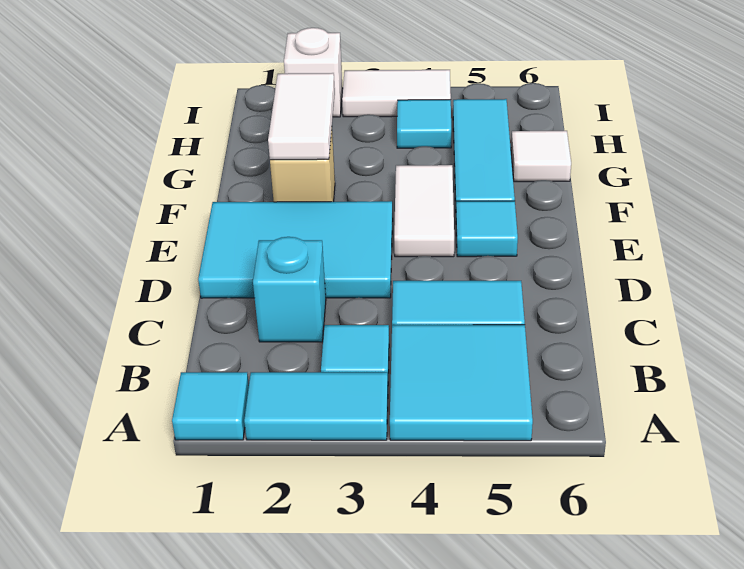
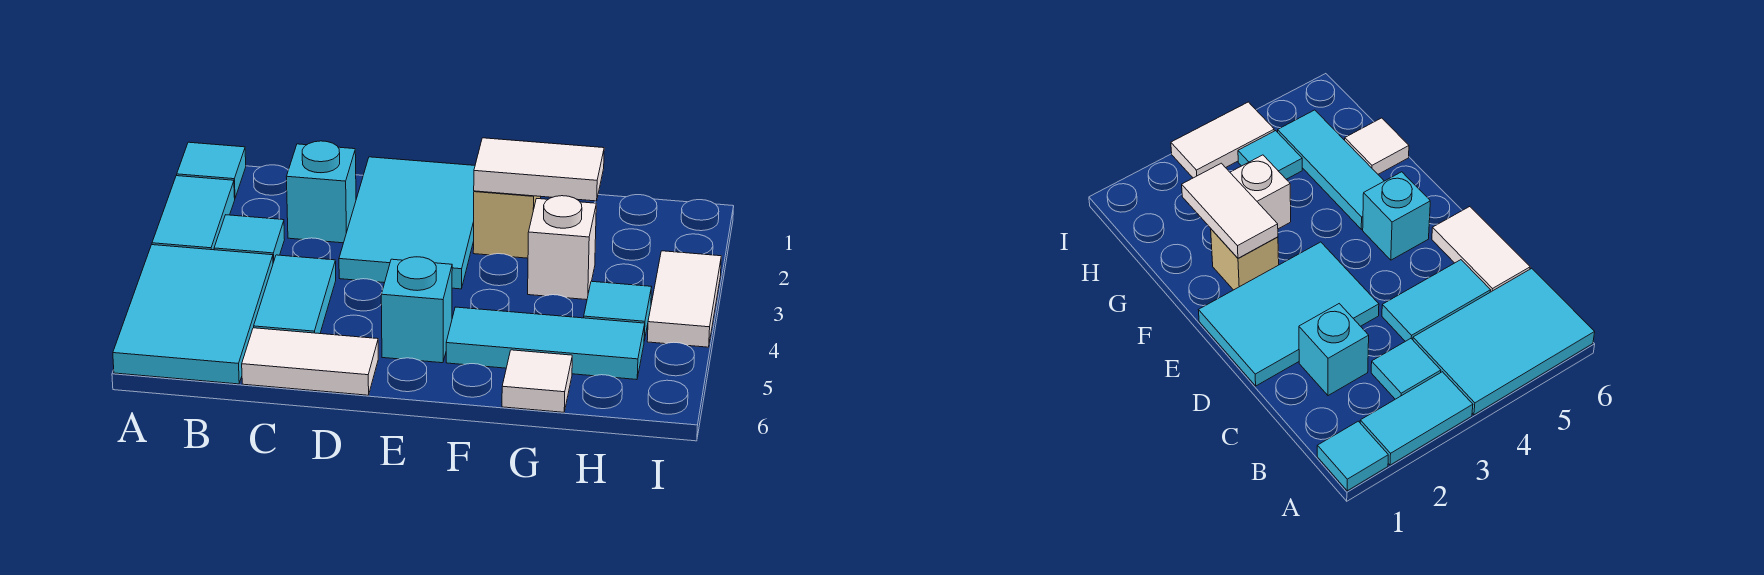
cyan 2x2 tile [390,325,533,441] -> cyan 2x3 tile [113,245,273,384]
white 1x2 tile [394,165,454,257] -> white 1x2 tile moved to [242,328,378,395]
cyan 1x1 tile [456,201,518,257] -> cyan 1x1 brick [381,257,452,363]
white 1x1 brick [284,28,343,117] -> white 1x1 brick moved to [528,196,596,300]

